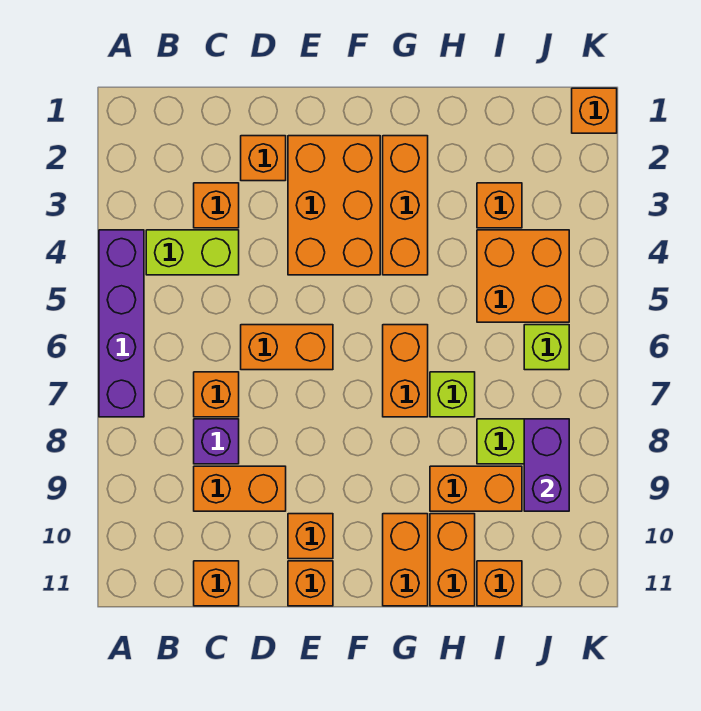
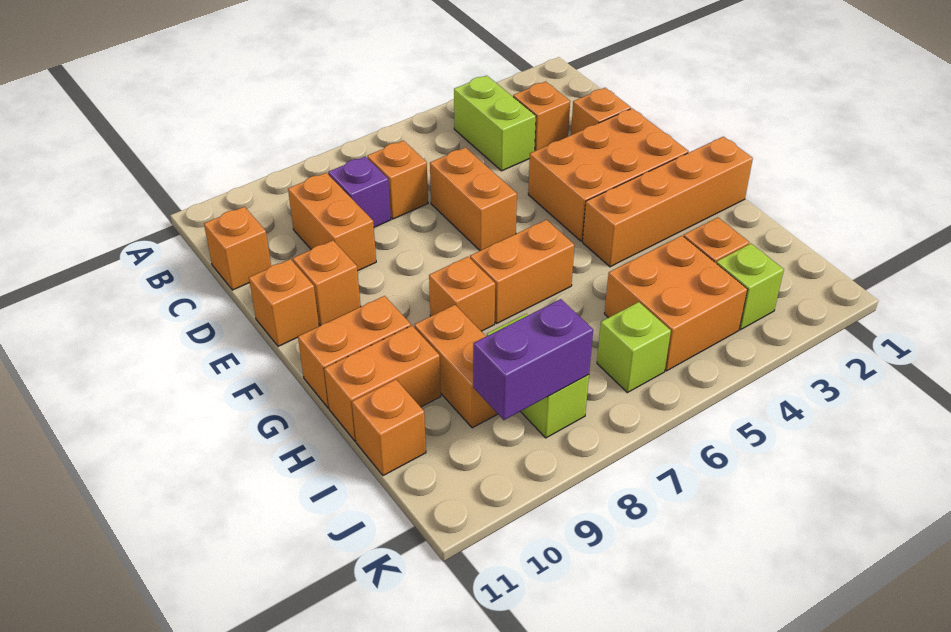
purple 1x4 brick [99,230,144,417] -> none
orange 1x3 brick [383,136,428,275] -> orange 1x4 brick [583,137,753,267]
lime 1x1 brick [430,372,475,417] -> lime 1x1 brick moved to [716,244,784,330]
orange 1x1 brick [572,88,617,133] -> orange 1x1 brick moved to [429,257,495,331]

